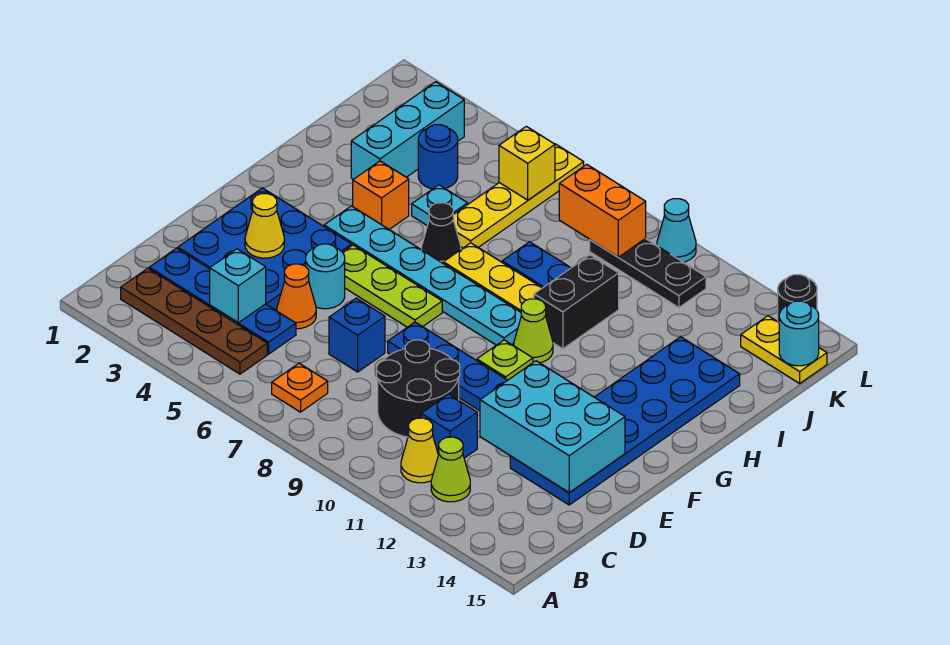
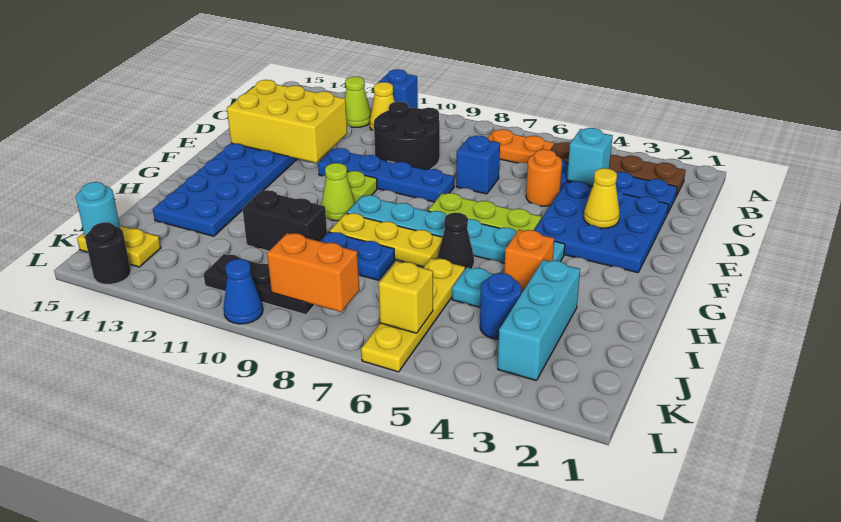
orange 1x1 plate [272,363,328,412] -> orange 1x2 plate [488,129,554,164]
blue 1x1 brick [421,394,477,458] -> blue 1x1 brick moved to [378,69,418,108]
orange 1x1 cone [277,264,316,329] -> orange 1x1 round brick [526,149,562,206]
cyan 2x3 brick [480,361,625,493] -> yellow 2x3 brick [227,80,347,163]
cyan 1x1 round brick [306,244,345,309] -> none
black 1x2 brick [534,255,619,349] -> black 1x2 brick turned to [242,190,327,251]
cyan 1x1 cone [657,199,696,262] -> blue 1x1 cone [223,259,263,324]

